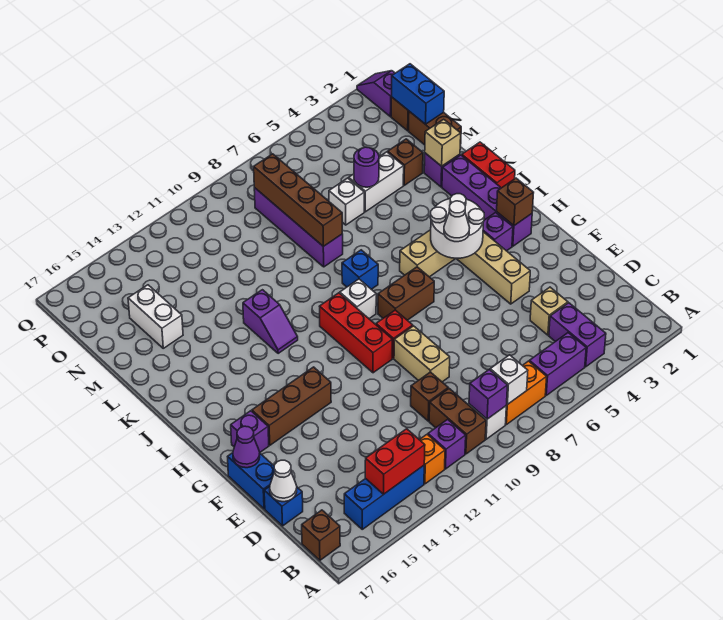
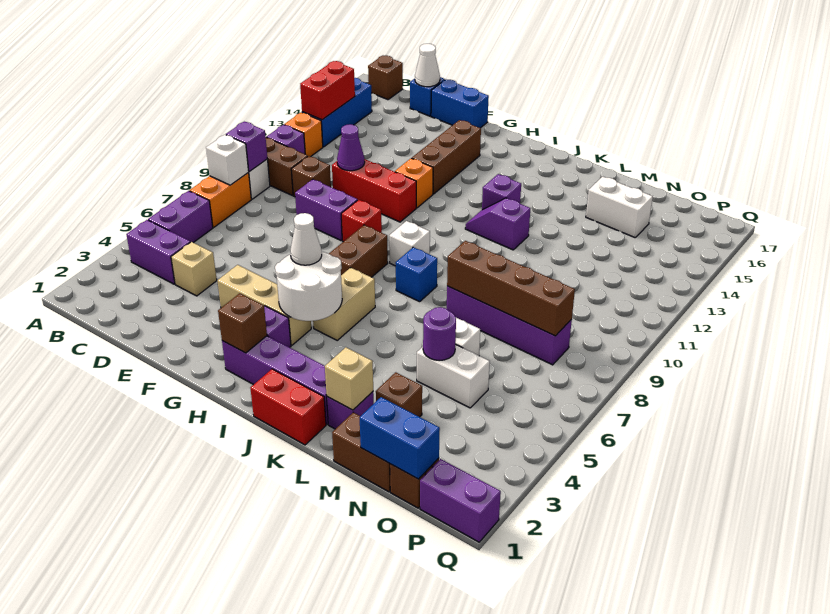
tan 1x2 brick [394,326,450,382] -> purple 1x2 brick [295,179,358,240]
purple 1x1 cone [233,426,260,468] -> purple 1x1 cone moved to [337,124,365,171]
red 1x3 brick [319,293,392,373] -> red 1x3 brick moved to [332,159,416,222]
none -> orange 1x1 brick [395,158,433,208]
purple 1x1 brick [231,411,269,452] -> purple 1x1 brick moved to [482,174,521,210]
white 1x2 brick [349,152,404,212] -> white 1x2 brick turned to [417,344,490,408]
purple 1x2 slope [357,71,395,117] -> purple 1x2 brick [420,459,501,542]

